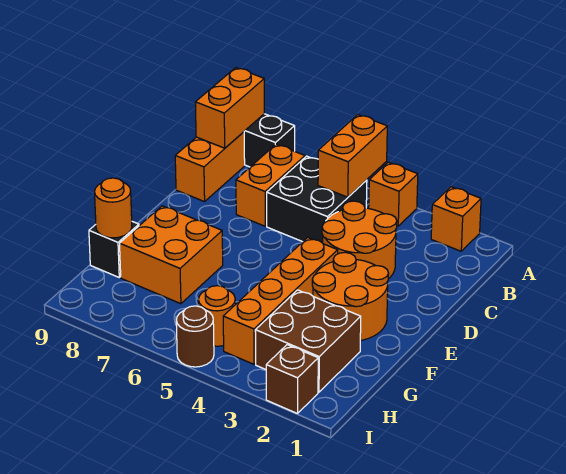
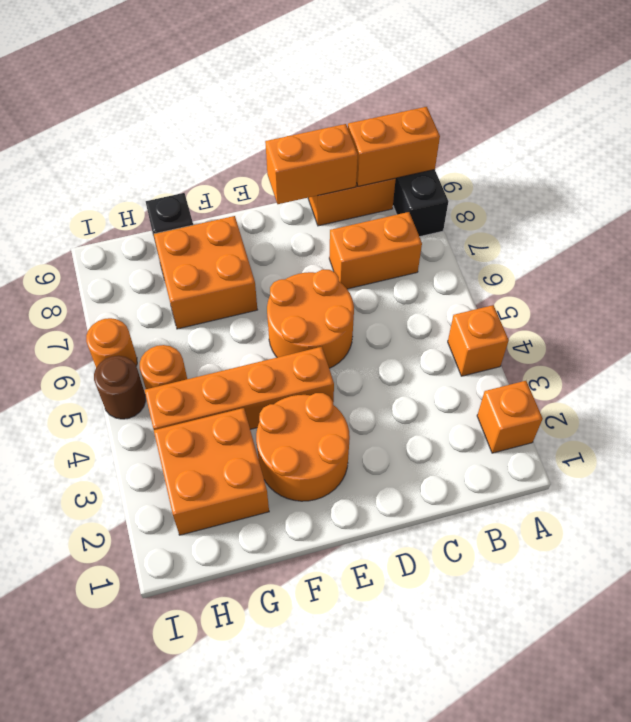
orange 1x2 brick [318,115,387,197] -> orange 1x2 brick moved to [265,124,358,204]
black 2x2 brick [267,156,367,243] -> none
orange 2x2 round brick [322,201,397,279] -> orange 2x2 round brick moved to [267,270,354,368]
brown 2x2 brick [255,290,361,392] -> orange 2x2 brick [154,408,269,535]
orange 1x1 round brick [95,178,132,238] -> orange 1x1 round brick moved to [86,318,137,367]
brown 1x1 brick [266,345,318,414] -> none

